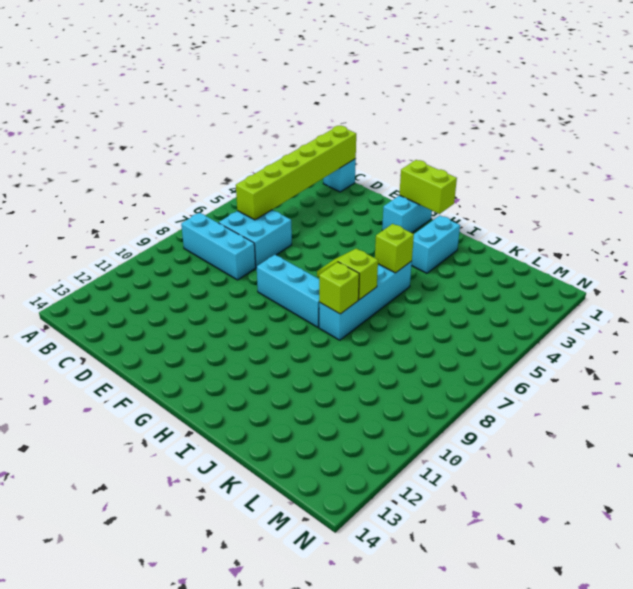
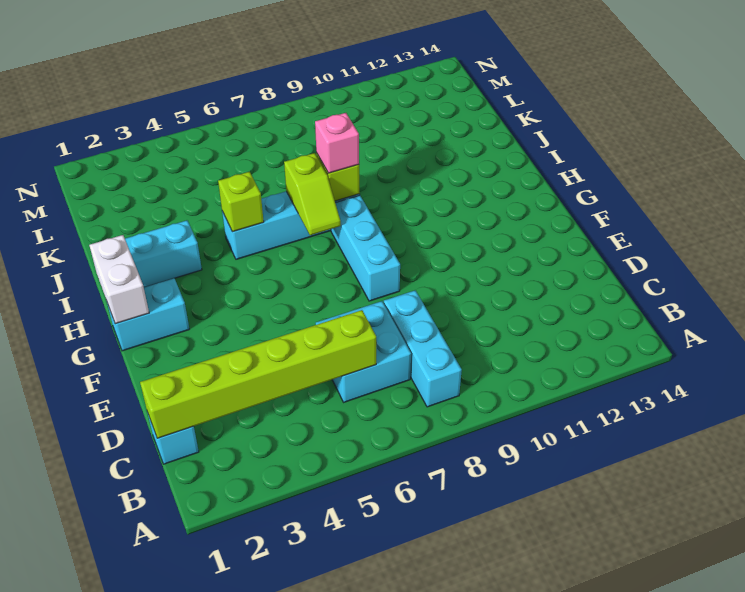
lime 1x2 brick [399,160,457,214] -> white 1x2 brick [89,235,149,324]
none -> pink 1x1 brick [315,113,359,173]

